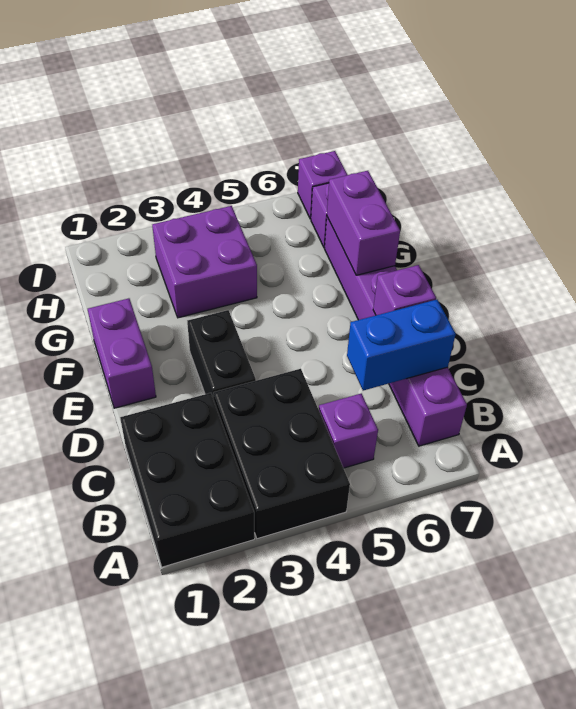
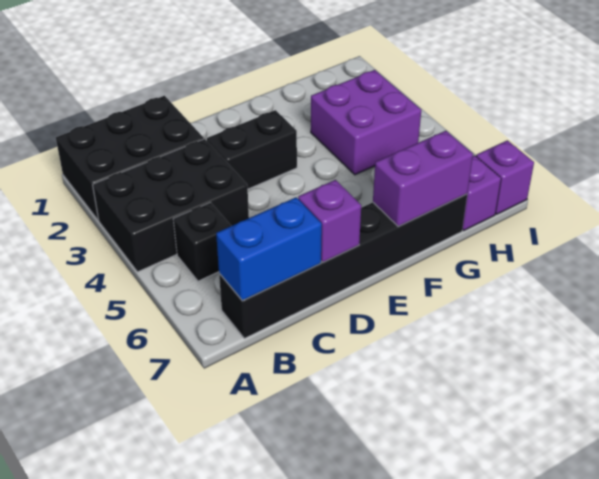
purple 1x1 brick [319,394,378,468] -> black 1x1 brick [173,203,231,281]
purple 1x6 brick [325,217,467,446] -> black 1x6 brick [219,194,467,338]
blue 1x2 brick [347,300,456,391] -> blue 1x2 brick turned to [216,197,322,301]
purple 1x2 brick [88,298,156,408] -> none

